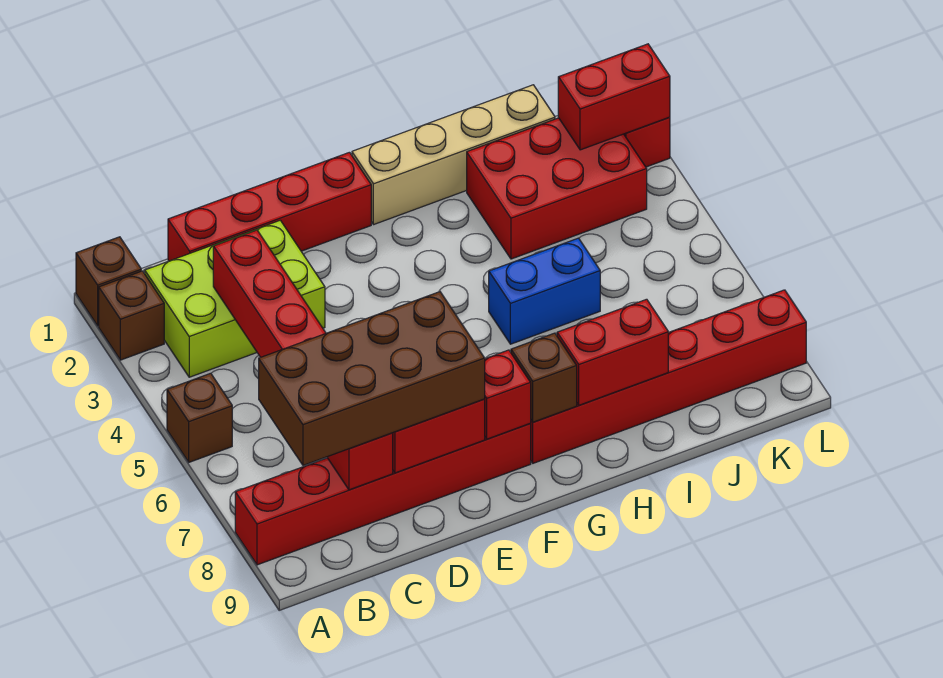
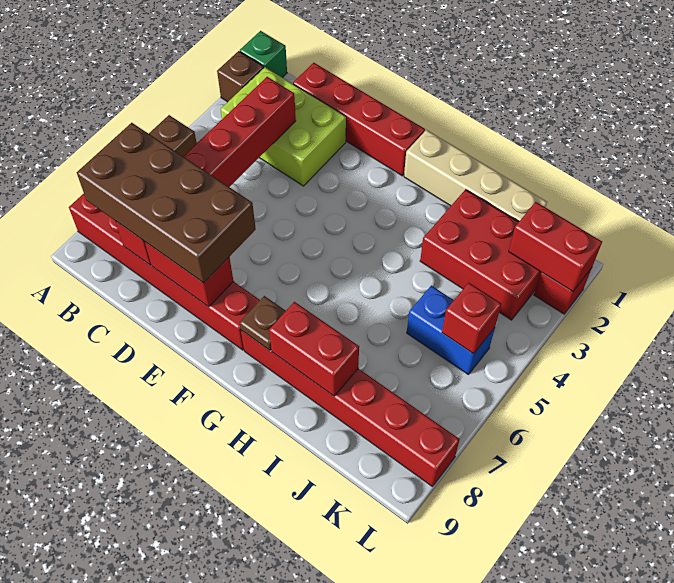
brown 1x1 brick [76,237,141,326] -> green 1x1 brick [240,31,287,78]
red 1x1 brick [485,350,531,439] -> red 1x1 brick moved to [442,283,501,354]
brown 1x1 brick [511,333,577,422] -> brown 1x1 plate [240,296,286,350]
blue 1x2 brick [489,238,600,344] -> blue 1x2 brick moved to [407,286,495,375]

